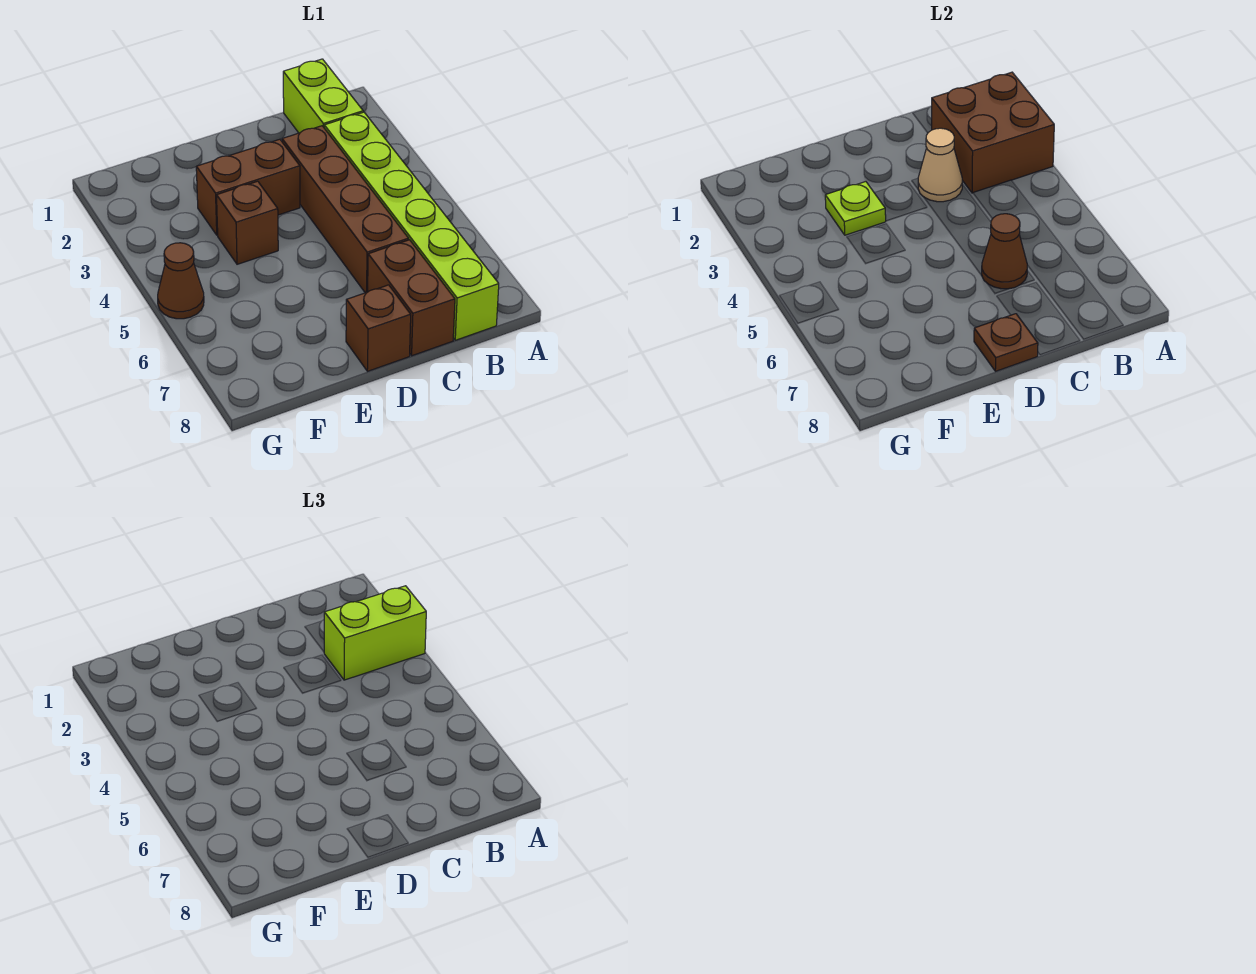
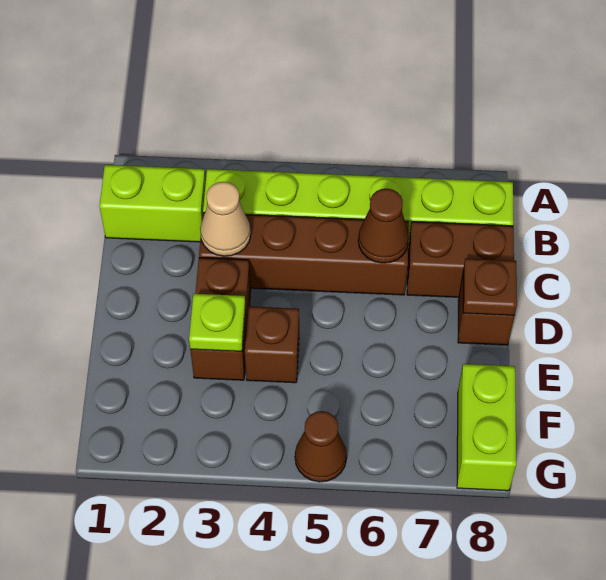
brown 2x2 brick [932,72,1054,193] -> none
lime 1x2 brick [324,586,426,680] -> lime 1x2 brick moved to [457,364,516,491]

